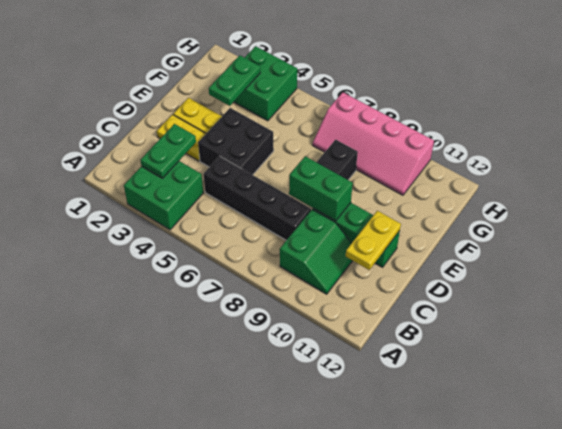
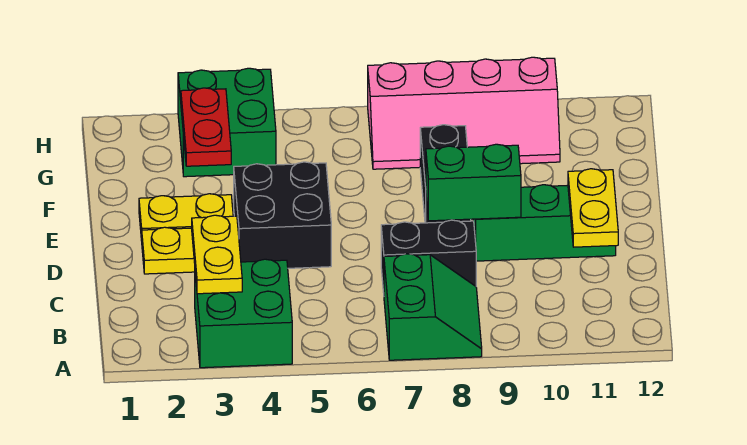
green 1x2 plate [140,124,196,178] -> yellow 1x2 plate [192,215,242,294]
green 2x2 slope [280,209,353,294] -> green 2x2 slope moved to [384,254,482,360]
black 1x4 brick [203,156,311,240] -> black 1x2 brick [381,220,476,293]
green 1x2 plate [209,55,260,106] -> red 1x2 plate [181,88,231,166]

